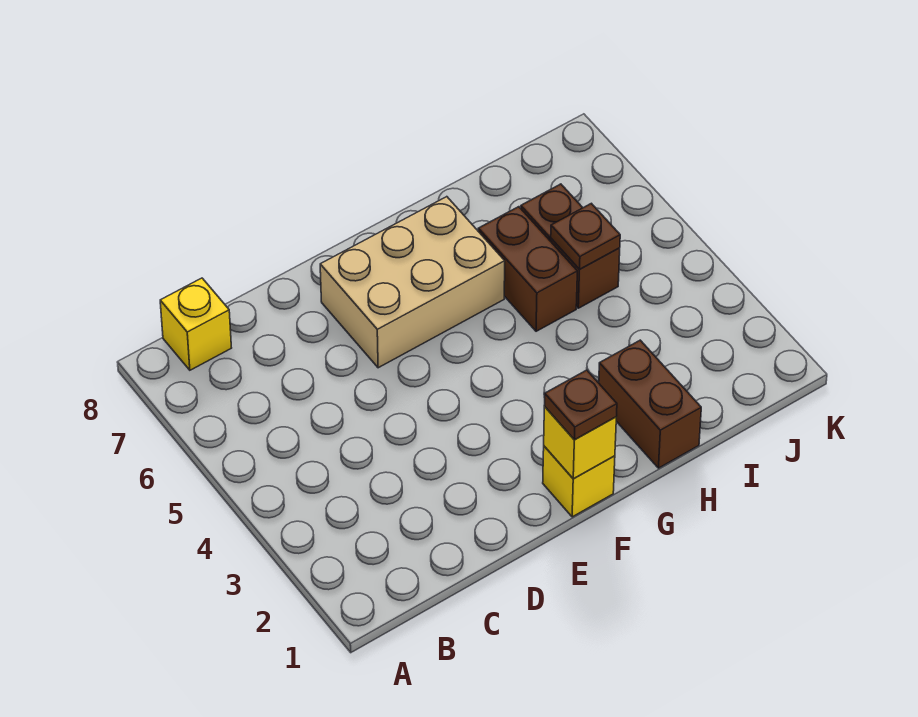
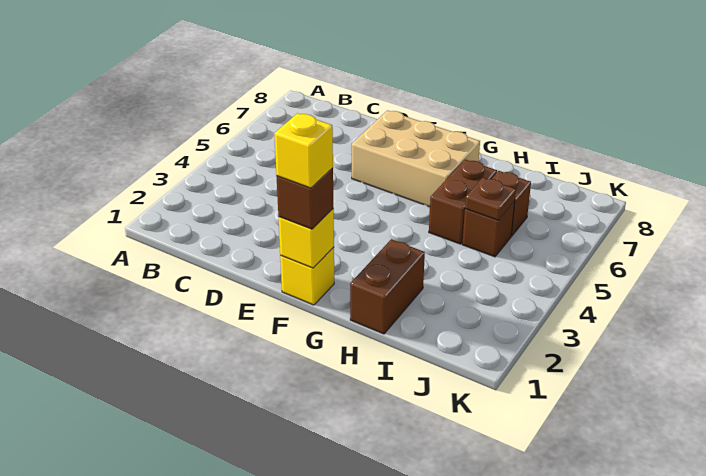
yellow 1x1 brick [160,278,231,370] -> yellow 1x1 brick moved to [274,113,333,188]
brown 1x1 plate [544,370,617,440] -> brown 1x1 brick [277,168,333,229]

